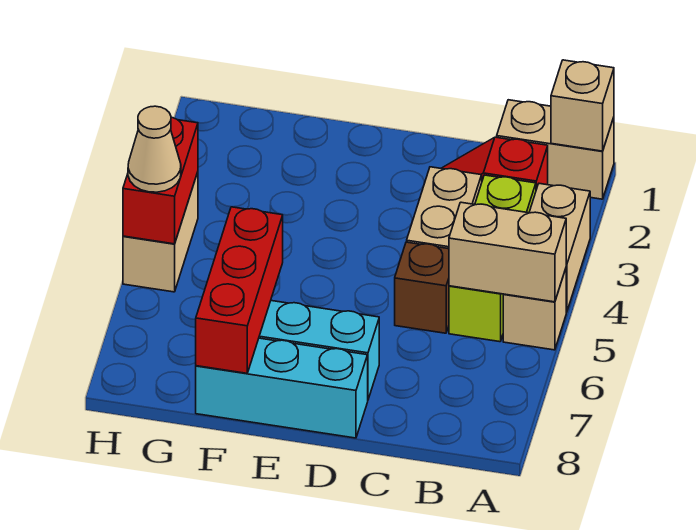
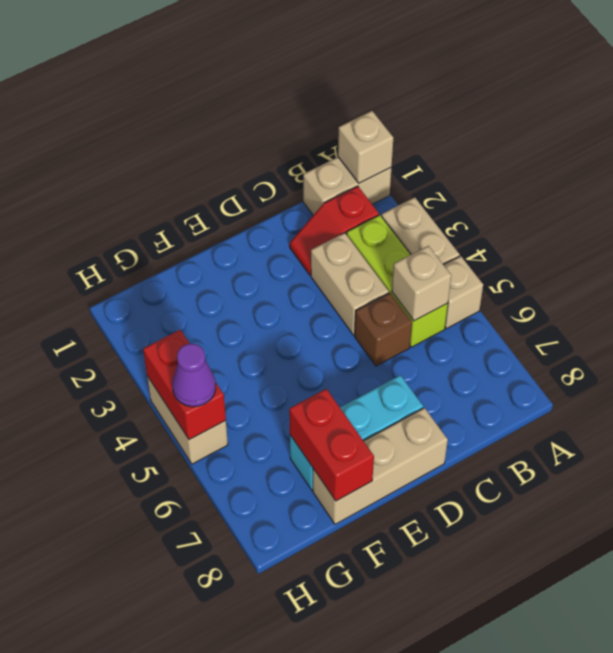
tan 1x2 brick [449,202,566,302] -> tan 1x1 brick [392,246,451,321]
cyan 1x3 brick [196,338,368,438] -> tan 1x3 brick [313,408,448,524]
red 1x3 brick [196,207,283,373] -> red 1x2 brick [289,389,374,501]
tan 1x1 cone [128,106,181,192] -> purple 1x1 cone [172,343,216,407]

